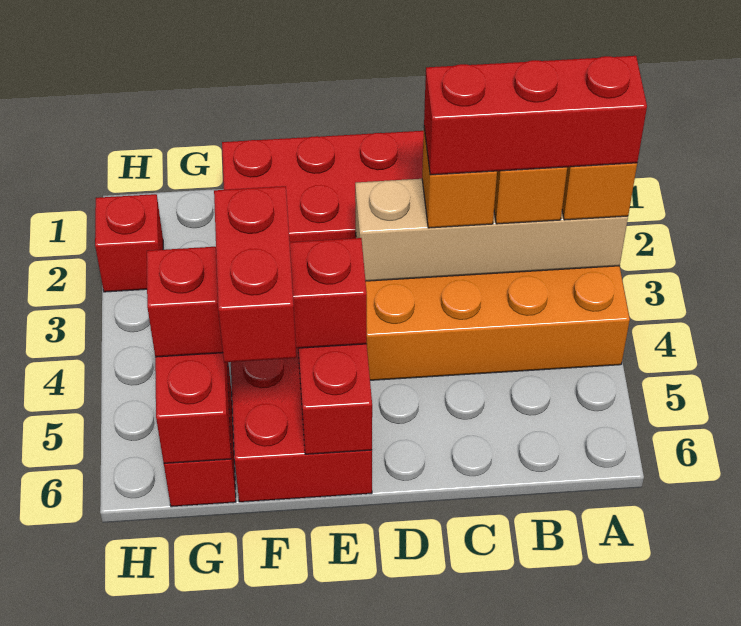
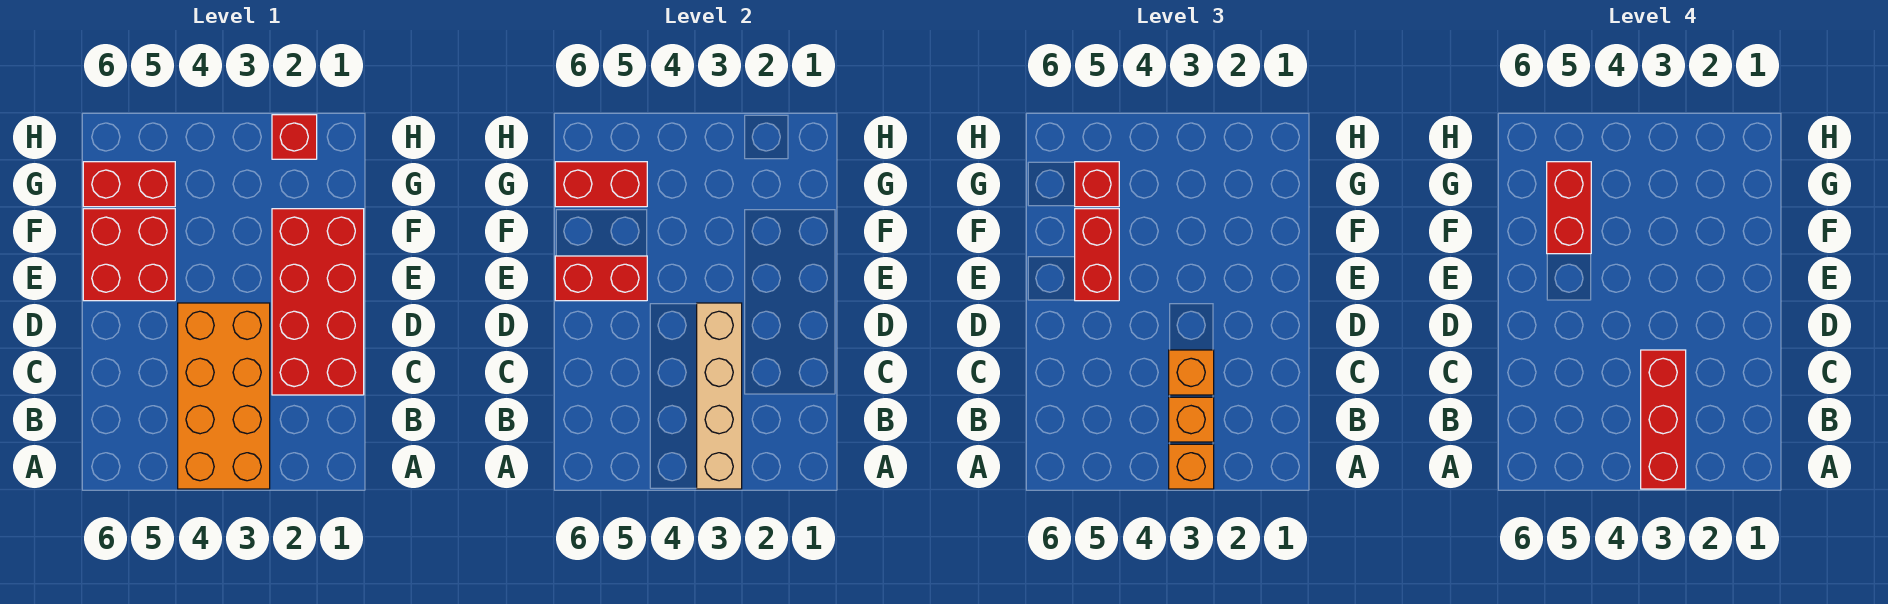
red 1x2 brick [214,186,296,362] -> red 1x2 brick turned to [1547,162,1591,254]

